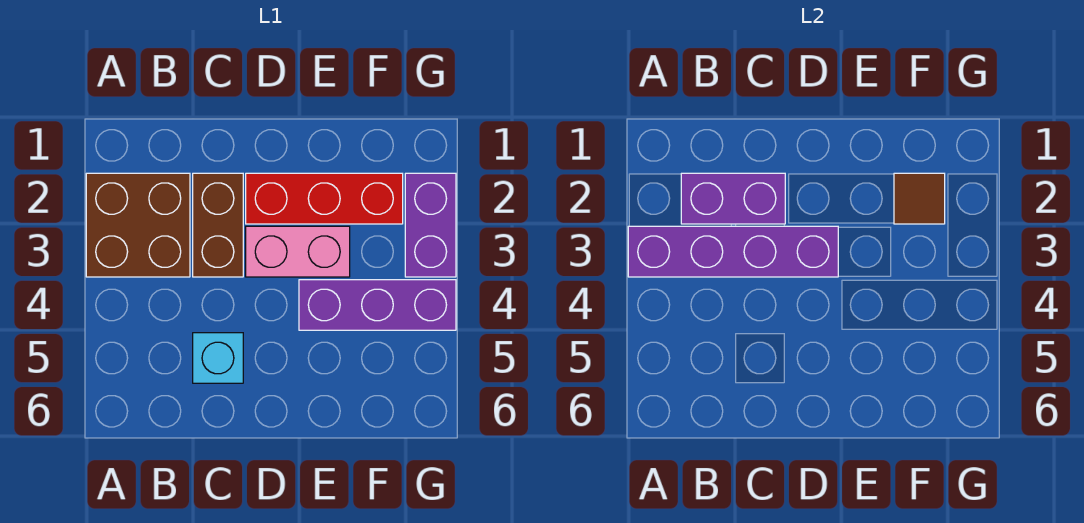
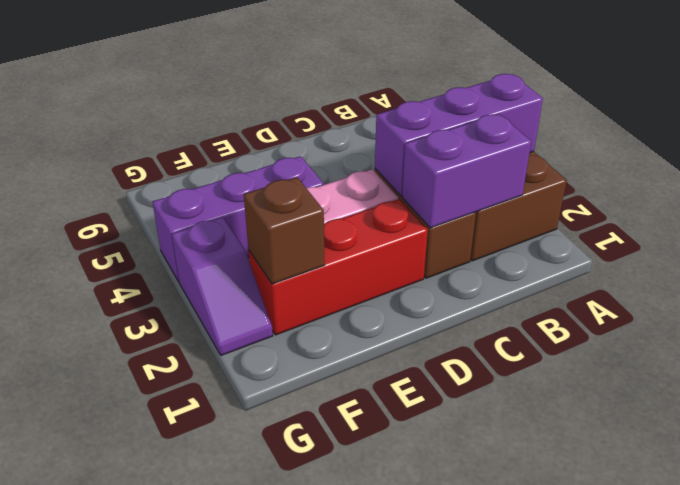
purple 1x4 brick [628,226,838,277] -> purple 1x3 brick [375,74,543,196]
cyan 1x1 brick [193,333,243,383] -> none
brown 1x1 tile [894,173,945,224] -> brown 1x1 brick [244,177,325,284]
purple 1x2 brick [405,173,456,277] -> purple 1x2 slope [172,217,273,355]

